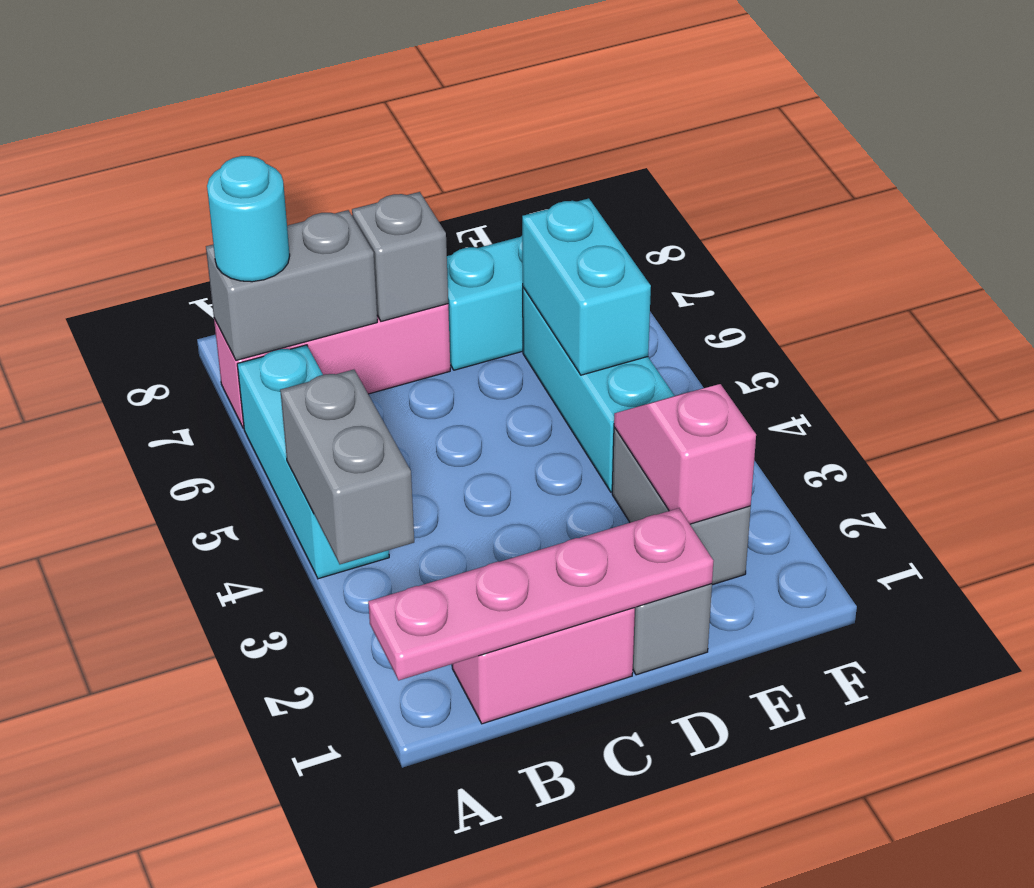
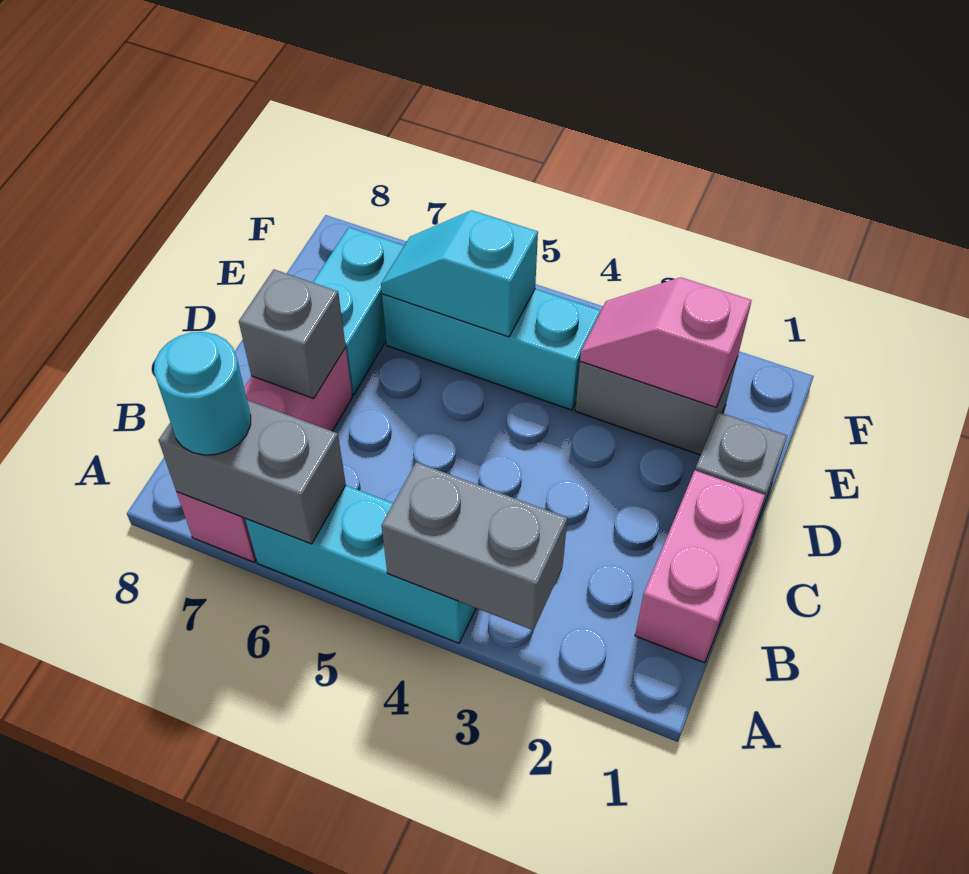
pink 1x4 plate [368,508,713,680] -> none
grey 1x2 brick [206,210,377,360] -> grey 1x2 brick turned to [158,400,346,544]
cyan 1x2 brick [522,198,651,375] -> cyan 1x2 slope [381,210,538,337]

